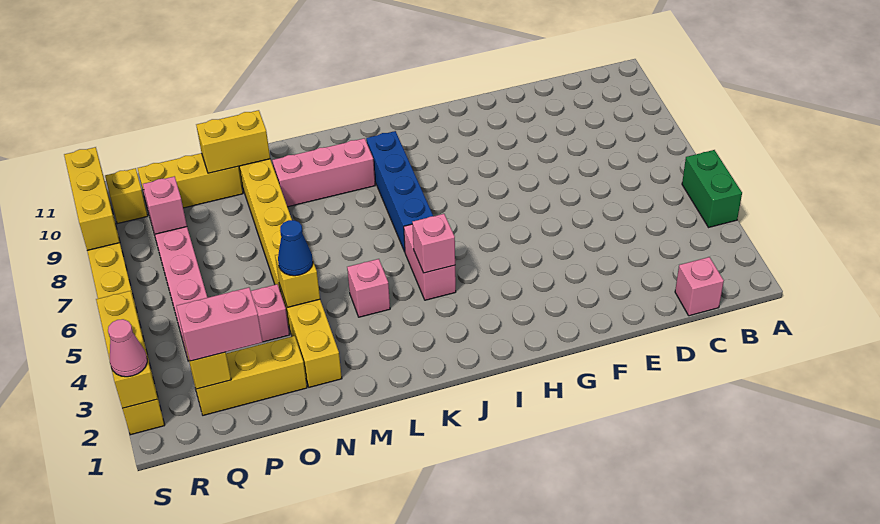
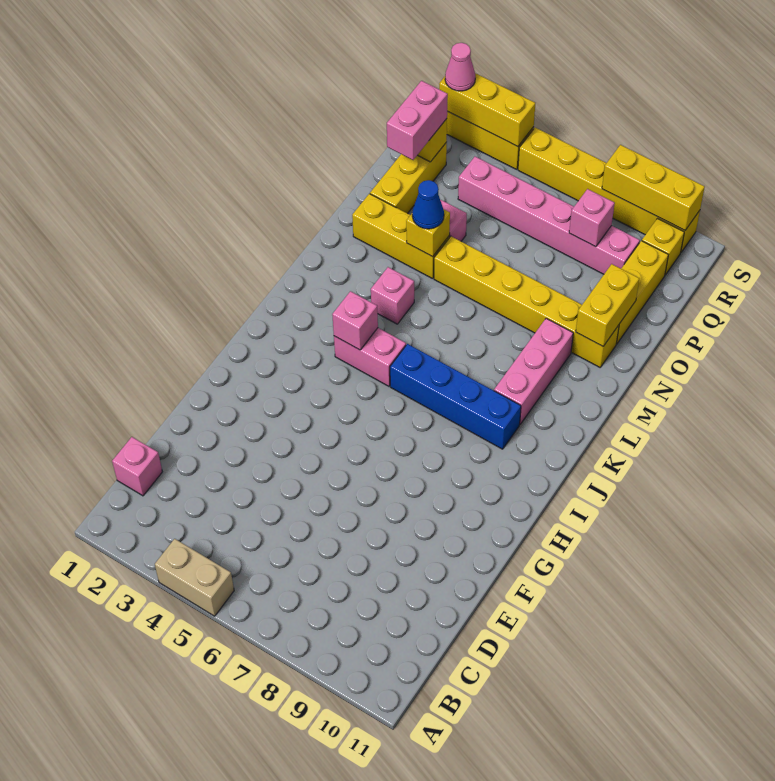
green 1x2 brick [682,150,742,227] -> tan 1x2 brick [155,539,234,616]

